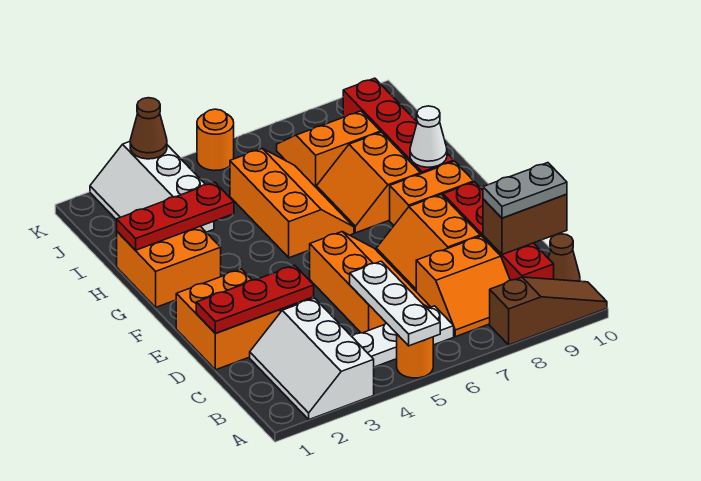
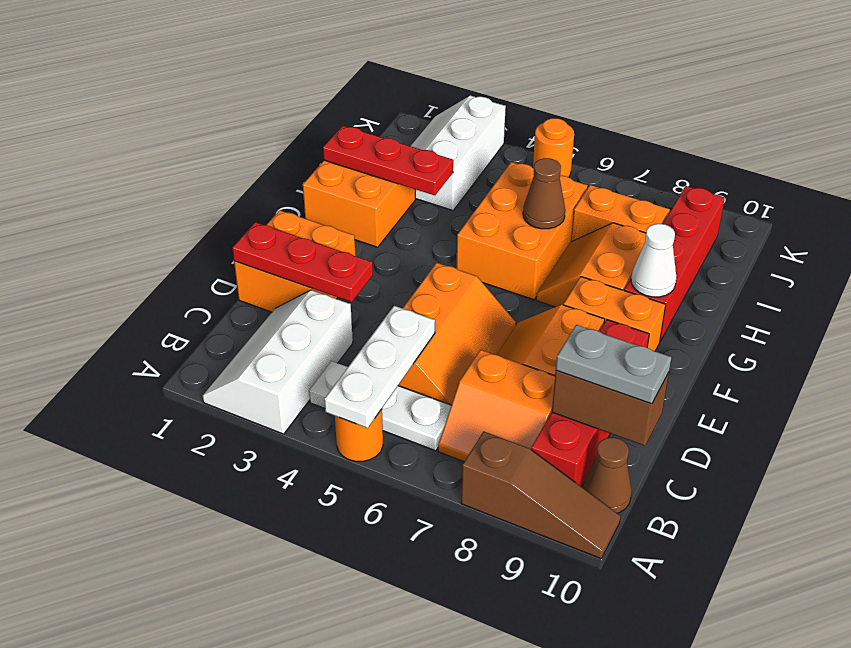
orange 2x3 slope [230,148,354,258] -> orange 2x3 brick [457,162,588,300]
brown 1x1 cone [130,98,167,159] -> brown 1x1 cone moved to [523,158,565,229]

